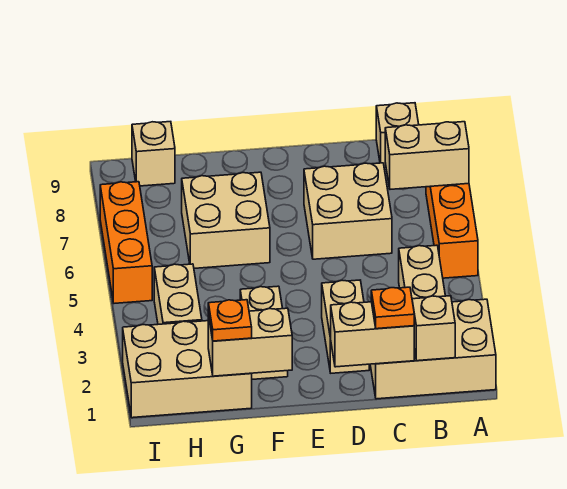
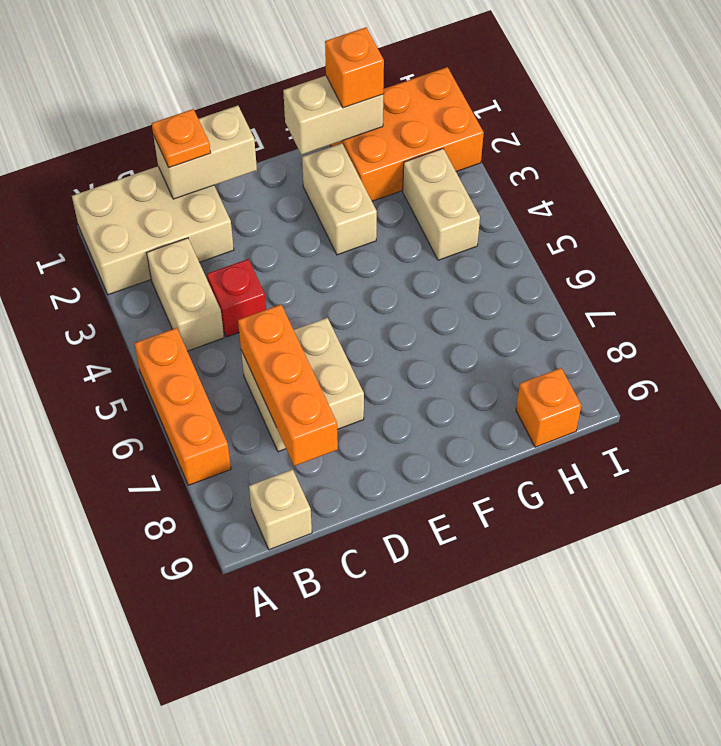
tan 1x2 brick [385,122,469,189] -> none
tan 1x1 brick [412,296,455,361] -> none
none -> red 1x1 brick [207,259,266,337]
tan 1x2 brick [322,280,369,373] -> none
tan 2x2 brick [182,172,270,268] -> none
tan 2x3 brick [123,321,252,418] -> orange 2x3 brick [331,67,484,201]
orange 1x1 plate [208,300,252,341] -> orange 1x1 brick [325,27,384,108]
tan 1x1 brick [132,122,175,186] -> orange 1x1 brick [516,368,581,447]
orange 1x3 brick [100,182,152,303] -> orange 1x3 brick moved to [238,305,338,466]

